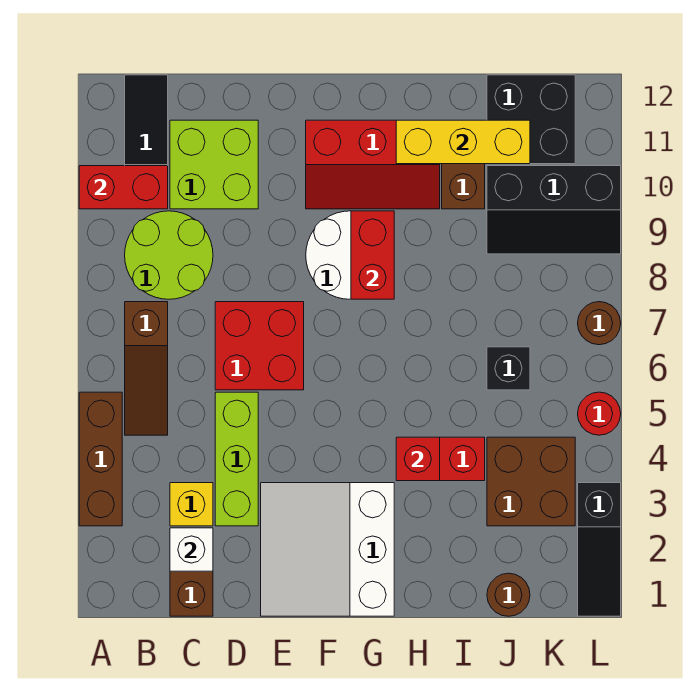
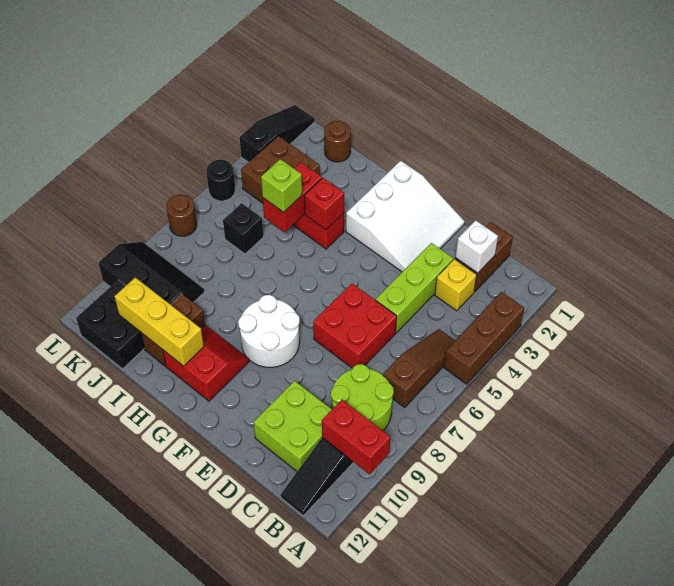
red 2x3 slope [306,120,440,209] -> red 2x2 slope [163,325,249,401]
red 1x2 brick [351,211,394,299] -> red 1x2 brick moved to [263,162,322,232]
none -> lime 1x1 brick [261,159,302,212]
red 1x1 round brick [578,392,621,435] -> black 1x1 round brick [206,160,235,201]

